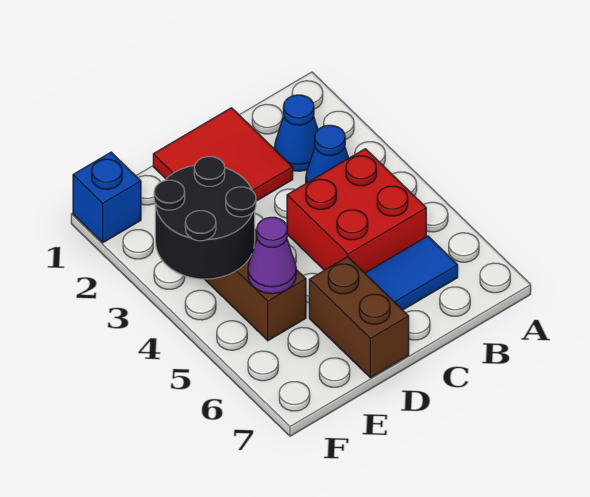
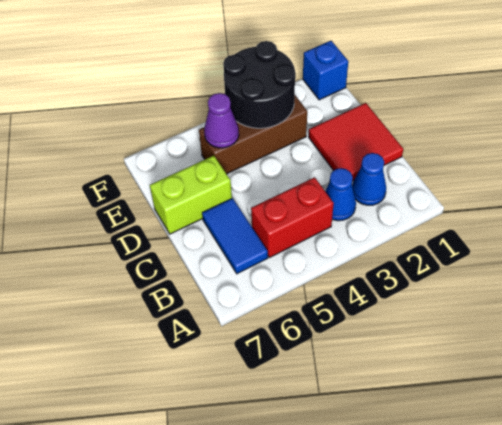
red 2x2 brick [287,149,426,273] -> red 1x2 brick [251,177,334,258]
brown 1x2 brick [309,257,409,378] -> lime 1x2 brick [150,156,232,234]

